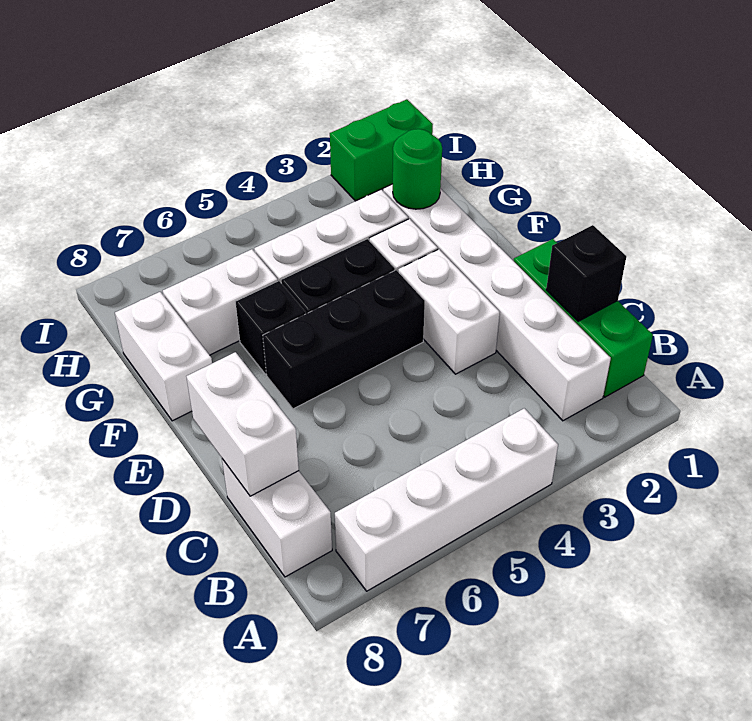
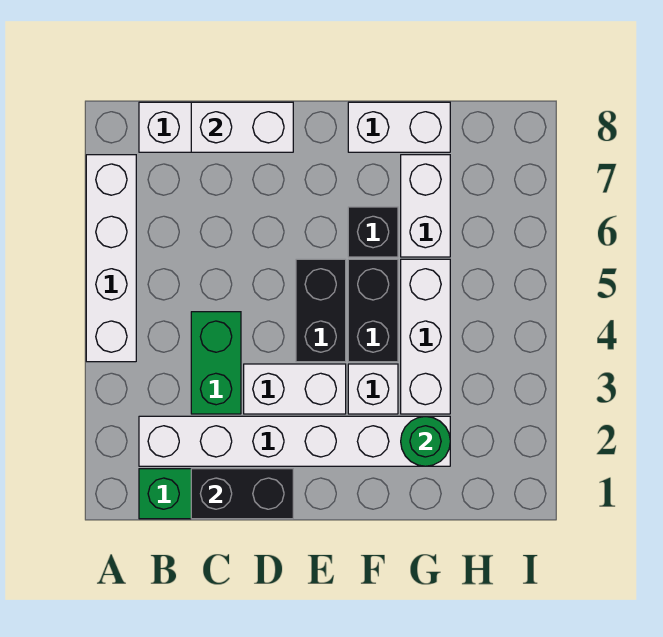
black 1x1 brick [546,225,626,321] -> black 1x2 brick [191,469,293,519]
black 1x3 brick [263,270,425,409] -> black 1x2 brick [296,259,346,362]
green 1x2 brick [330,99,433,201] -> green 1x2 brick moved to [191,312,241,414]

